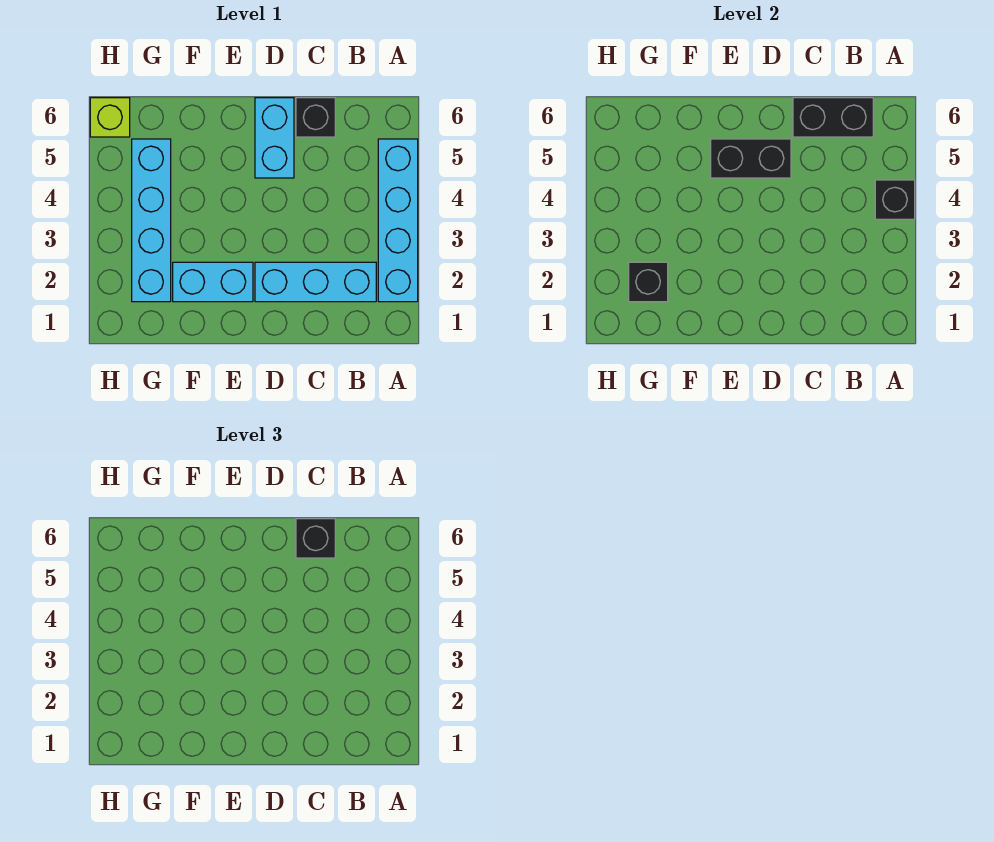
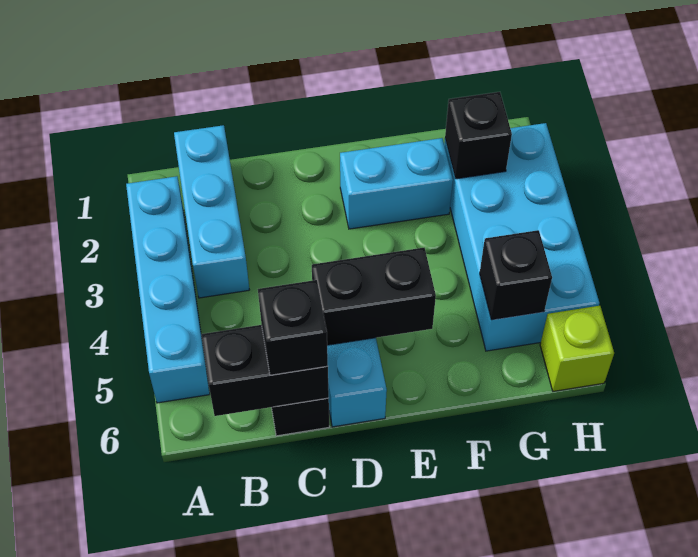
black 1x1 brick [875,180,915,219] -> black 1x1 brick moved to [480,230,552,320]
cyan 1x3 brick [255,262,376,302] -> cyan 1x3 brick turned to [174,125,249,298]
cyan 1x4 brick [132,139,171,302] -> cyan 2x4 brick [444,123,599,351]

